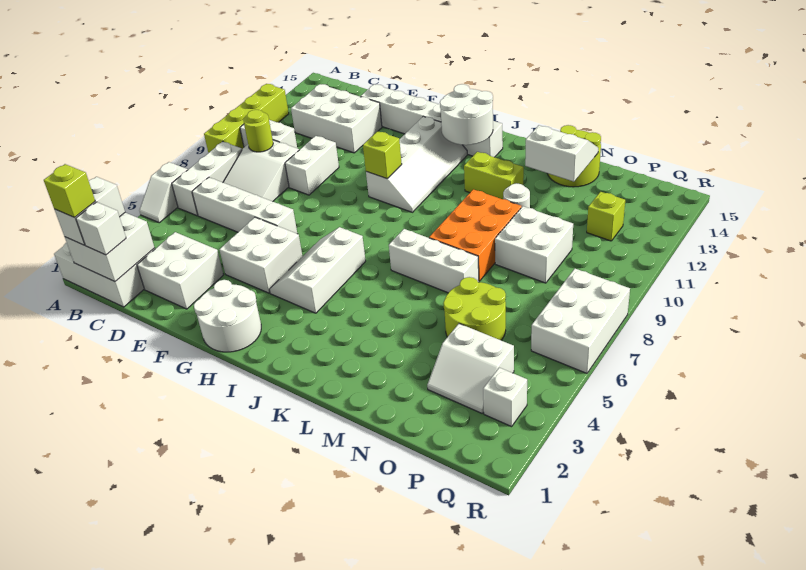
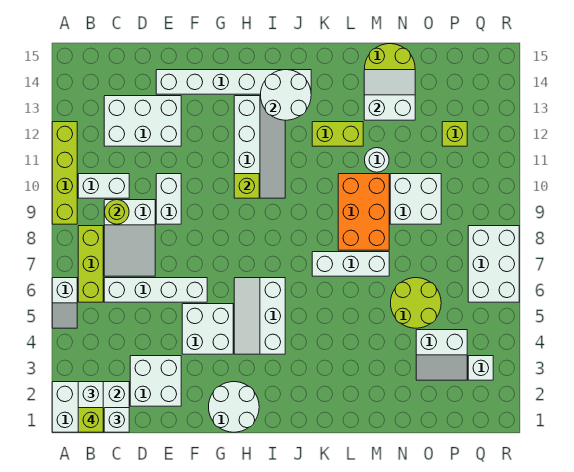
white 1x3 brick [172,142,242,216] -> lime 1x3 brick [78,226,103,302]

